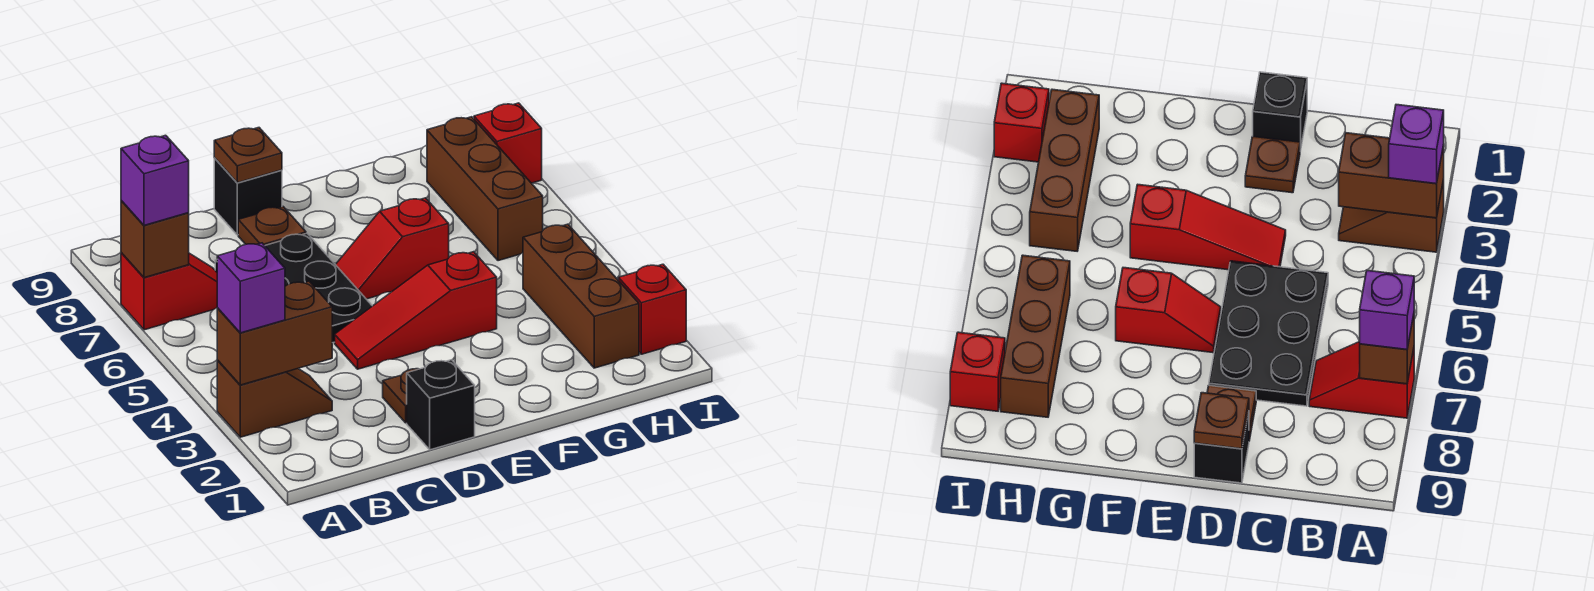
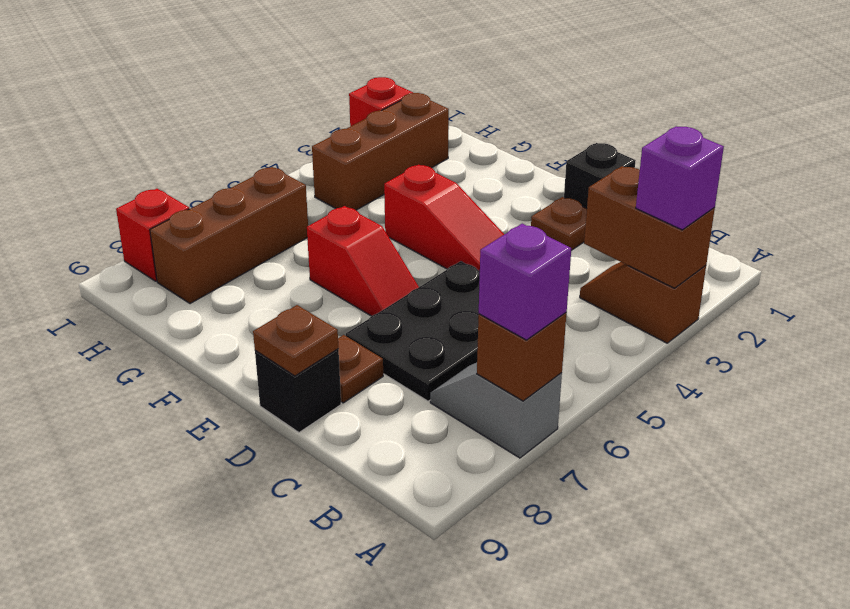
red 1x2 slope [121,253,217,330] -> grey 1x2 slope [430,363,562,458]

